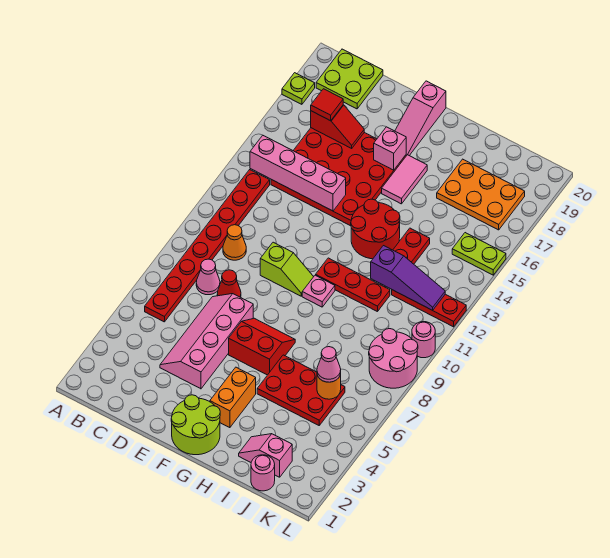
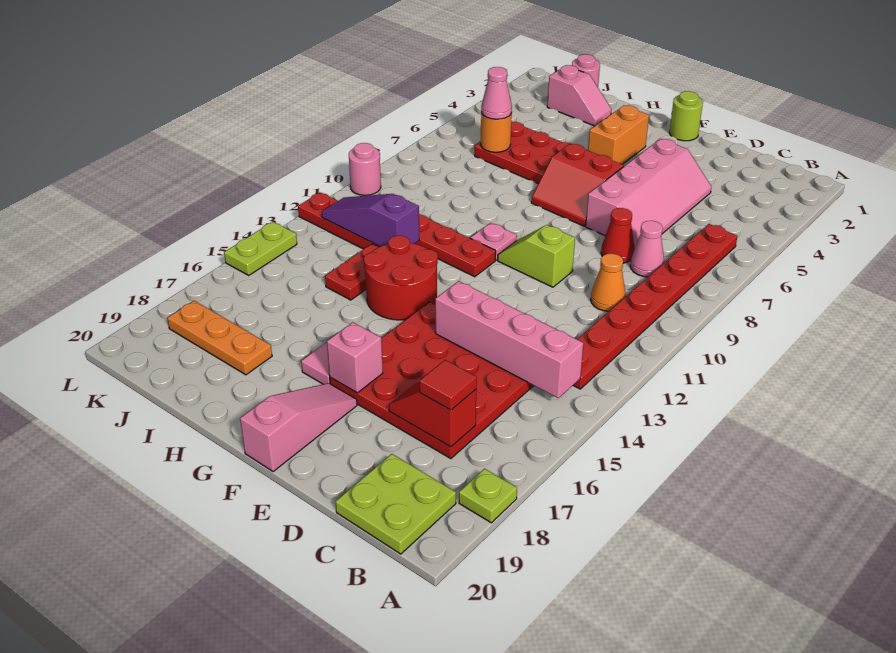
lime 2x2 round brick [171,395,220,455] -> lime 1x1 round brick [669,91,703,141]
orange 2x3 plate [437,159,525,230] -> orange 1x3 plate [167,301,272,375]
pink 2x2 round brick [369,329,418,388] -> none
lime 1x2 plate [452,233,506,275] -> lime 1x2 plate turned to [224,222,297,275]

